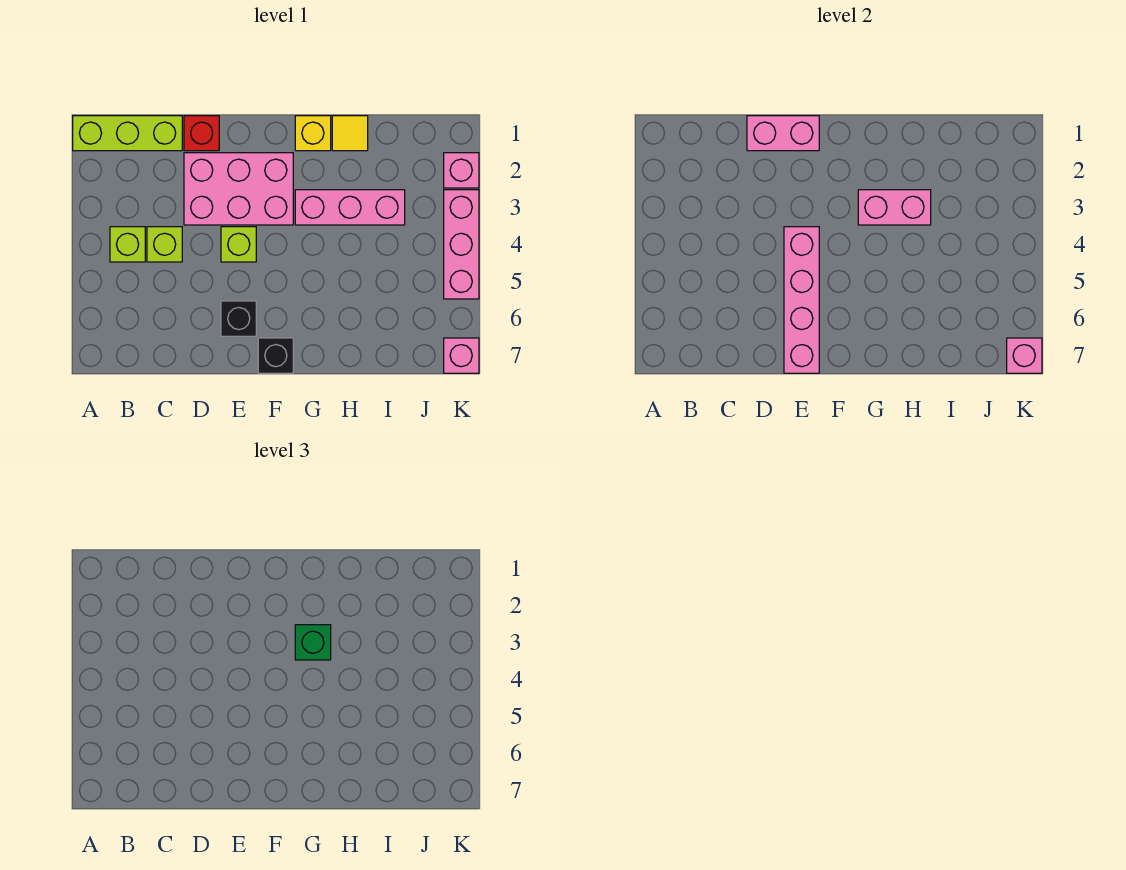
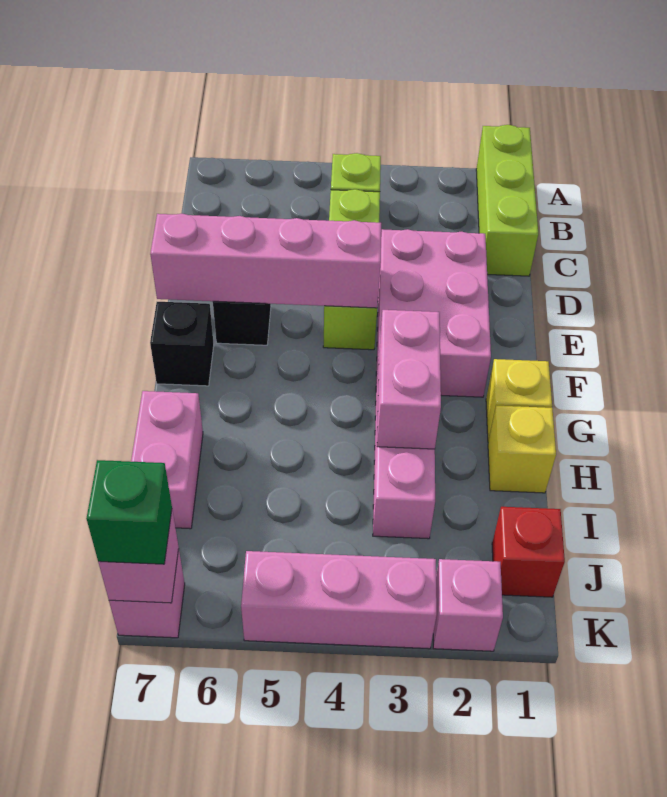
red 1x1 brick [184,116,219,151] -> red 1x1 brick moved to [492,507,565,597]
pink 1x2 brick [747,116,819,151] -> pink 1x2 brick moved to [131,391,203,529]
green 1x1 brick [295,625,331,660] -> green 1x1 brick moved to [86,460,172,564]
yellow 1x1 tile [332,116,368,151] -> yellow 1x1 brick [488,406,556,493]

